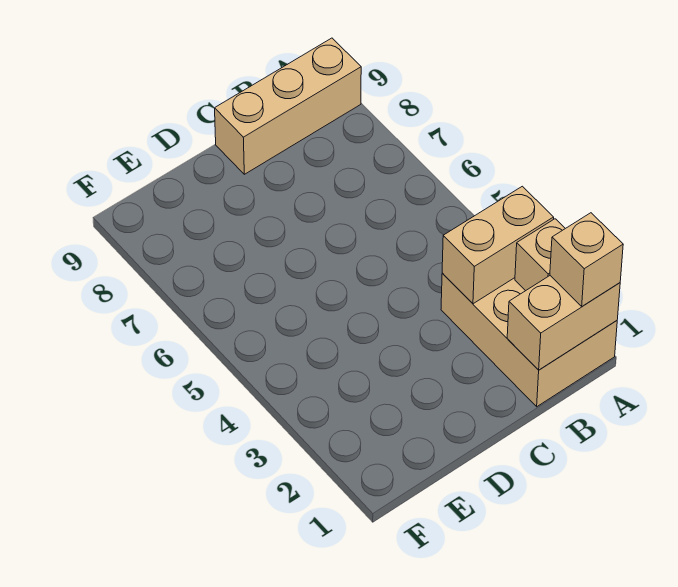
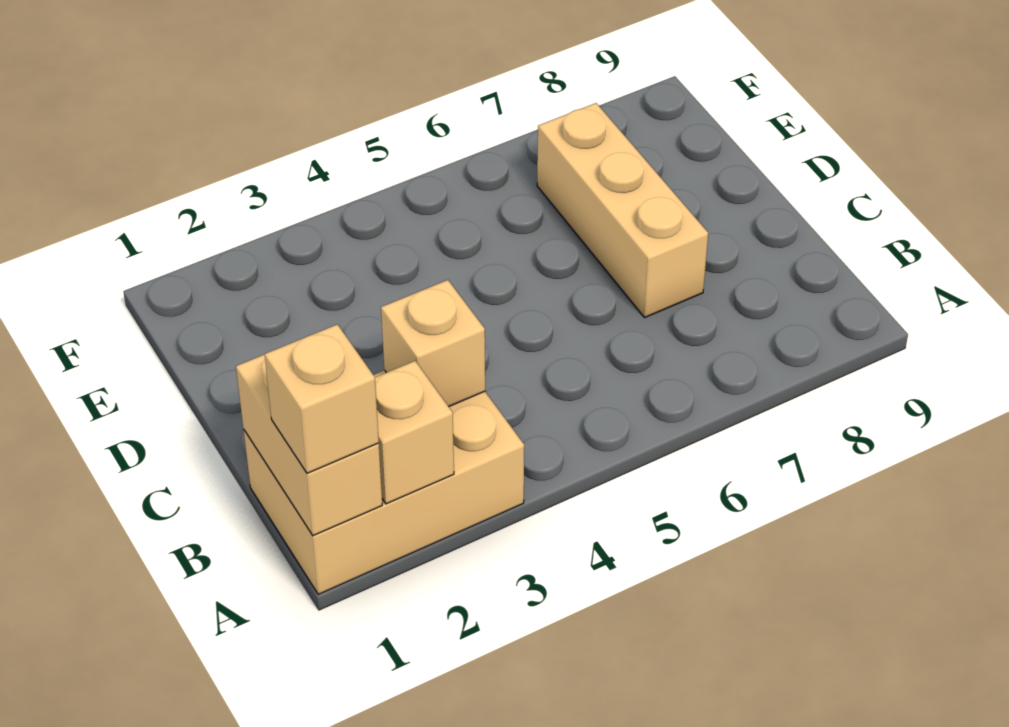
tan 1x2 brick [442,186,554,304] -> tan 1x1 brick [381,280,485,407]
tan 1x3 brick [215,38,361,174] -> tan 1x3 brick moved to [537,103,708,317]

